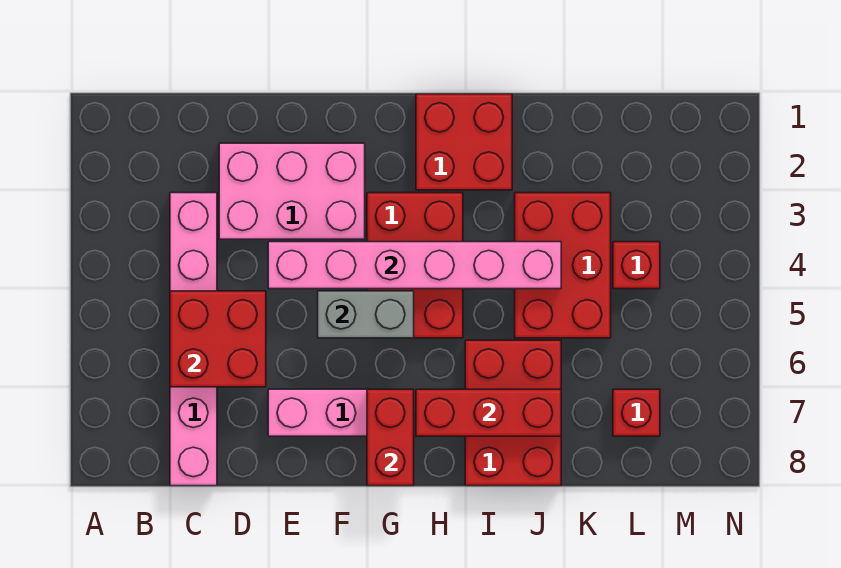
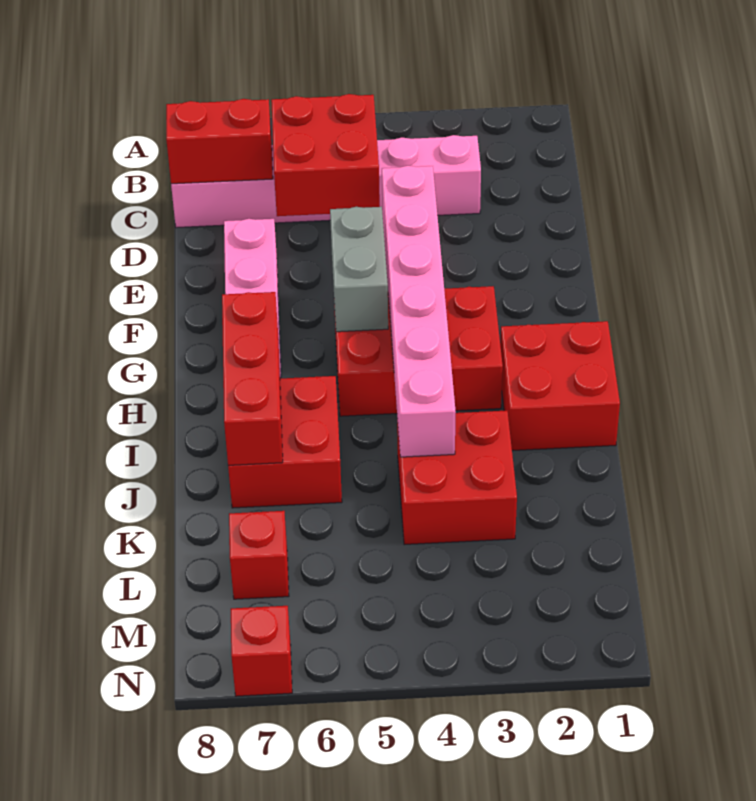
pink 2x3 brick [219,143,365,239] -> none
red 1x2 brick [367,389,414,486] -> red 1x2 brick moved to [166,99,273,184]
red 2x3 brick [465,340,561,486] -> red 2x2 brick [228,376,342,508]
red 2x3 brick [515,193,611,338] -> red 2x2 brick [397,411,517,545]
red 1x1 brick [613,242,660,289] -> red 1x1 brick moved to [231,606,292,696]

